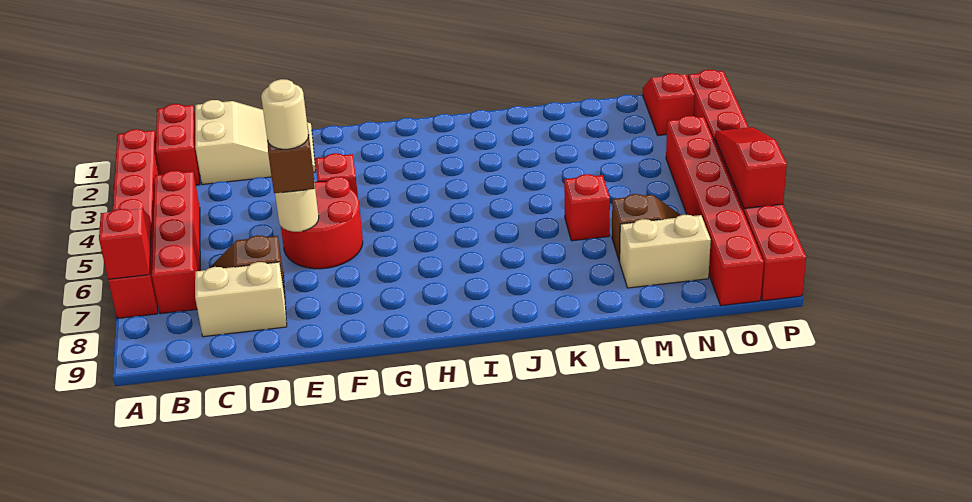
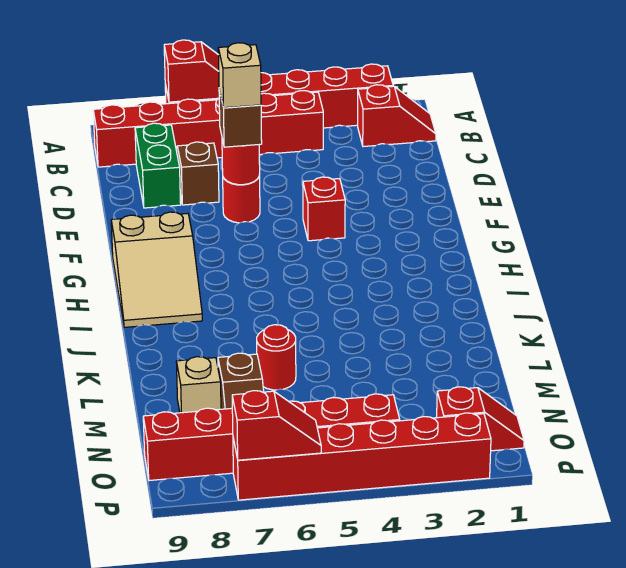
red 1x2 brick [156,104,200,185] -> red 1x2 slope [358,85,436,147]
red 1x4 brick [152,170,200,314] -> red 1x6 brick [93,91,323,167]
tan 2x3 slope [195,100,316,184] -> tan 2x3 slope moved to [111,212,202,327]
tan 1x2 brick [195,262,287,337] -> green 1x2 brick [135,123,181,208]
red 2x2 round brick [281,177,363,269] -> red 1x1 round brick [223,175,260,223]
tan 1x1 round brick [275,183,319,232] -> red 1x1 round brick [222,139,260,185]
tan 1x1 round brick [261,79,309,149] -> tan 1x1 brick [218,43,261,108]
red 1x1 brick [564,174,610,241] -> red 1x1 round brick [257,325,296,390]
tan 1x2 brick [619,215,711,288] -> tan 1x1 brick [176,357,221,413]
red 1x8 brick [688,69,806,301] -> red 1x6 brick [233,413,491,500]
red 1x3 slope [715,127,787,209] -> red 1x2 slope [232,391,321,460]

